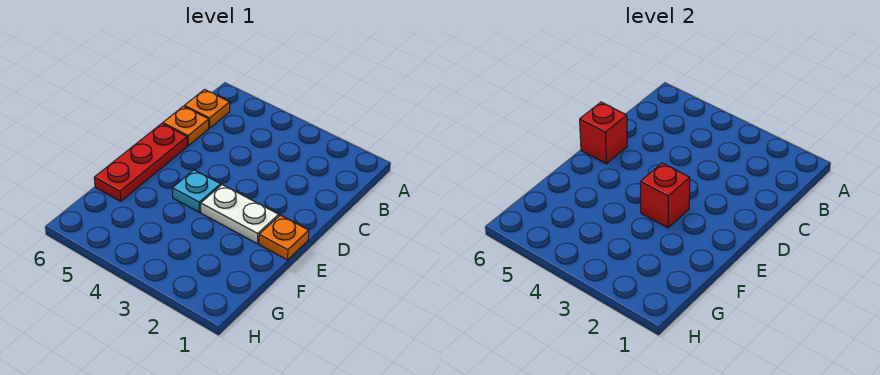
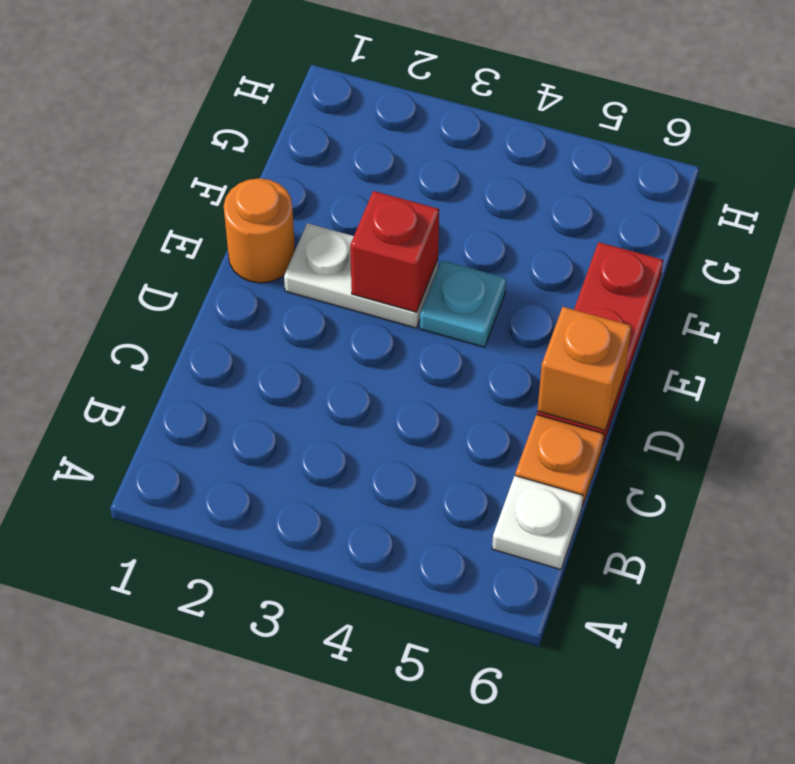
orange 1x1 plate [184,90,230,128] -> white 1x1 plate [492,476,583,570]
red 1x1 brick [580,102,627,164] -> orange 1x1 brick [537,307,631,430]
orange 1x1 plate [259,215,309,260] -> orange 1x1 round brick [224,178,295,283]

